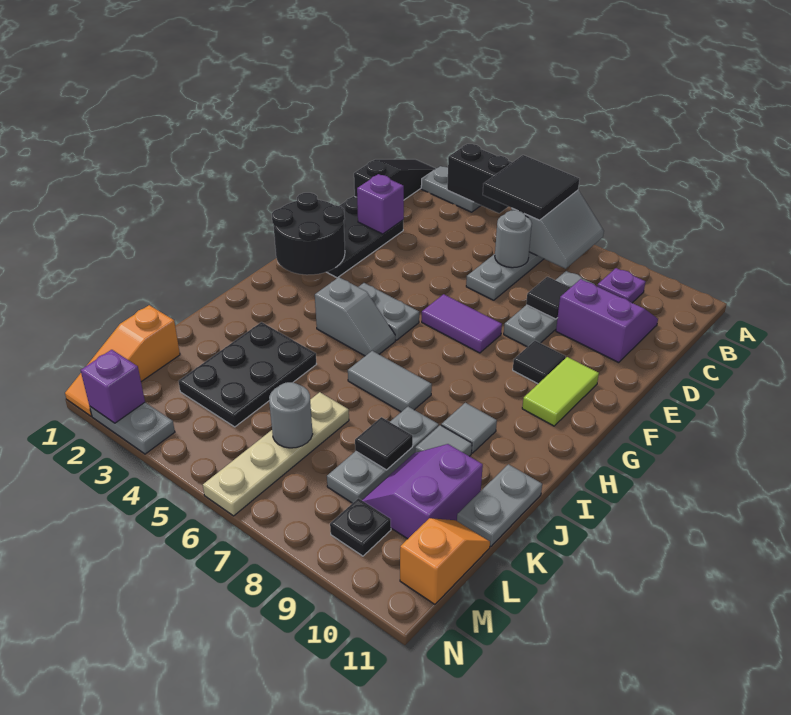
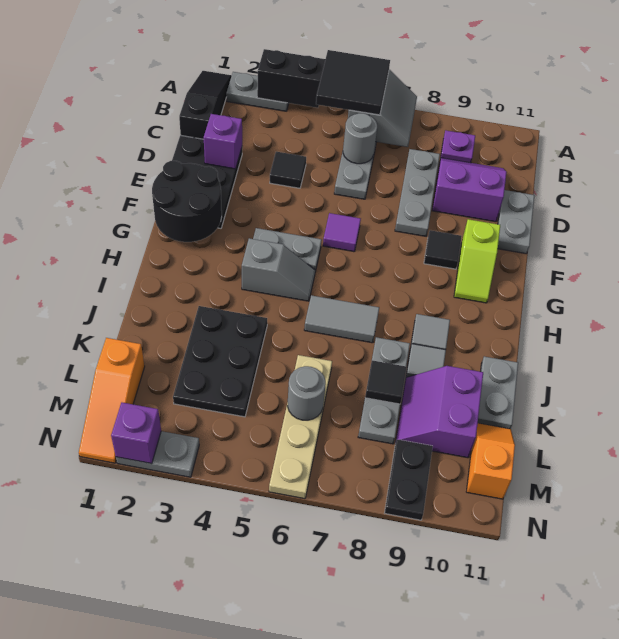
black 1x1 tile [526,277,571,319] -> black 1x1 tile moved to [270,152,306,188]
none -> grey 1x2 plate [498,190,534,254]
purple 1x2 tile [422,294,502,353] -> purple 1x1 tile [323,213,361,252]
lime 1x2 tile [522,357,599,426] -> lime 1x2 slope [454,219,500,303]
black 1x1 plate [330,498,391,556] -> black 1x2 plate [385,439,433,520]

